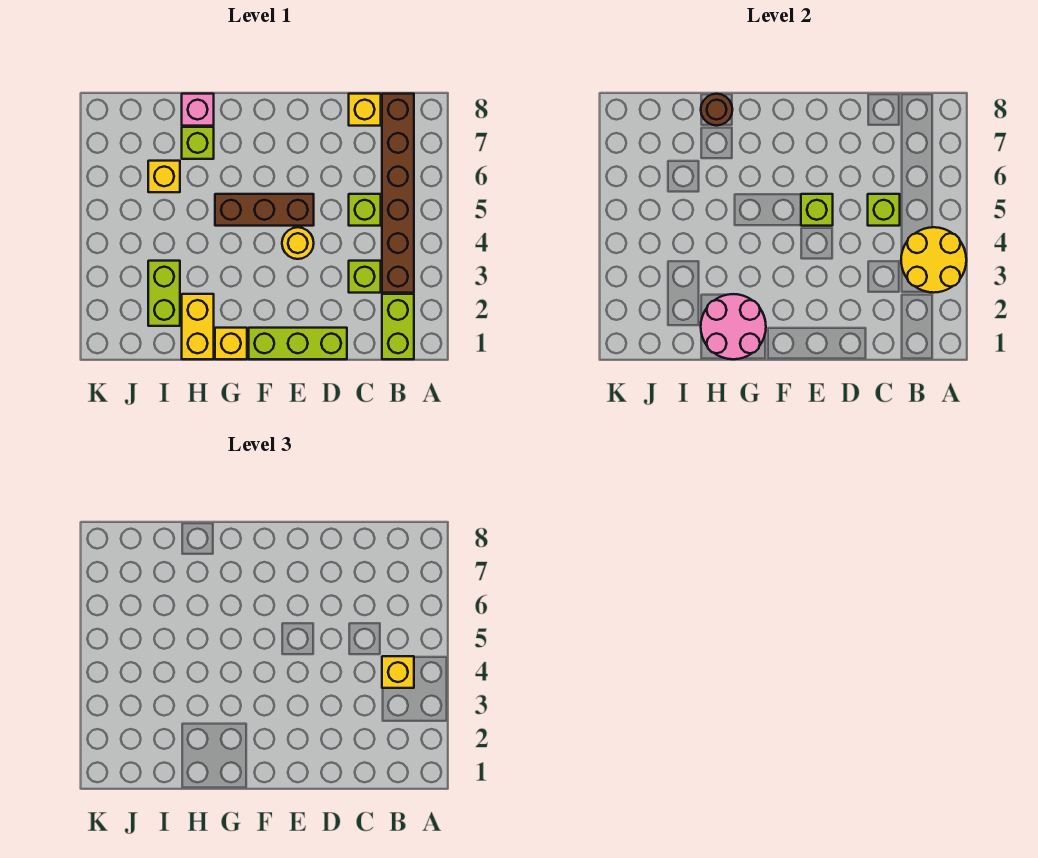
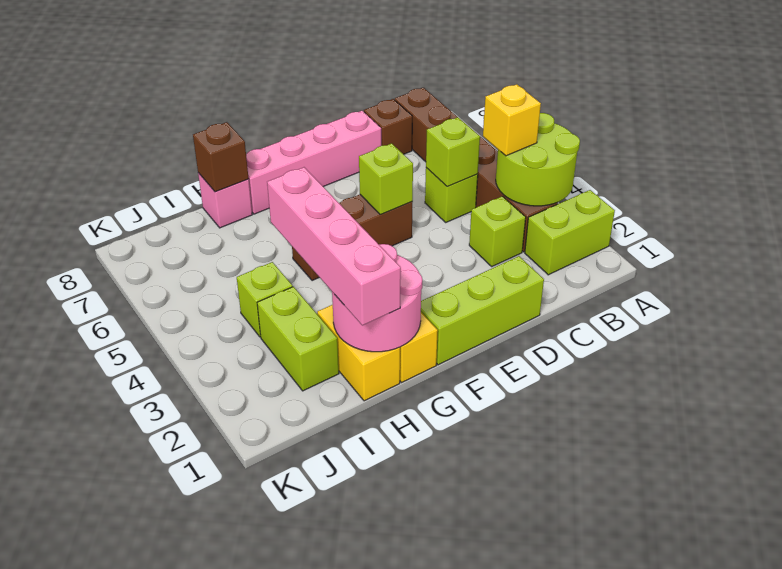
yellow 2x2 round brick [901,227,966,293] -> lime 2x2 round brick [496,113,580,206]
lime 1x2 brick [382,294,414,359] -> lime 1x2 brick turned to [525,190,615,275]
yellow 1x1 brick [349,94,381,126] -> brown 1x1 brick [364,99,412,154]
none -> pink 1x4 brick [246,111,381,214]
yellow 1x1 round brick [282,227,314,259] -> none
none -> pink 1x4 brick [267,167,401,325]
lime 1x1 brick [182,127,214,159] -> lime 1x1 brick moved to [237,262,293,337]
brown 1x1 round brick [701,94,732,125] -> brown 1x1 brick [193,122,249,192]
yellow 1x1 brick [148,161,180,192] -> none

